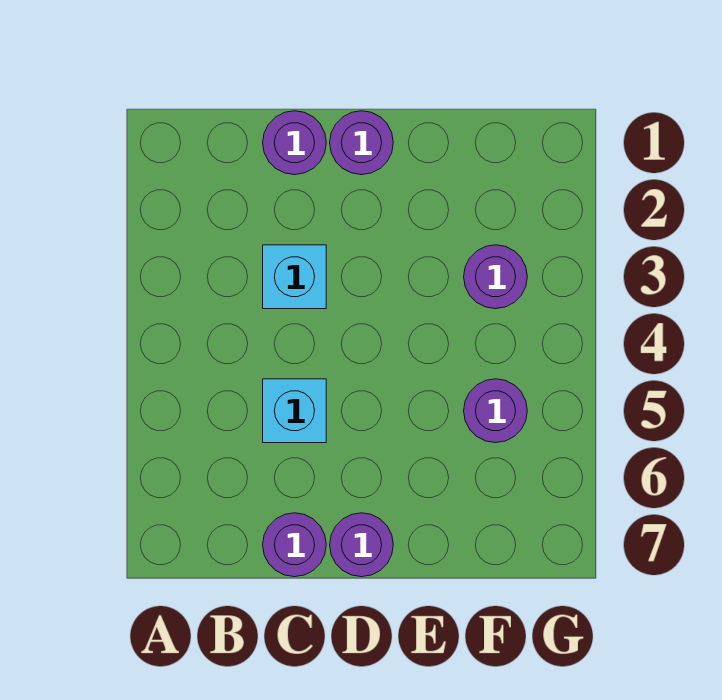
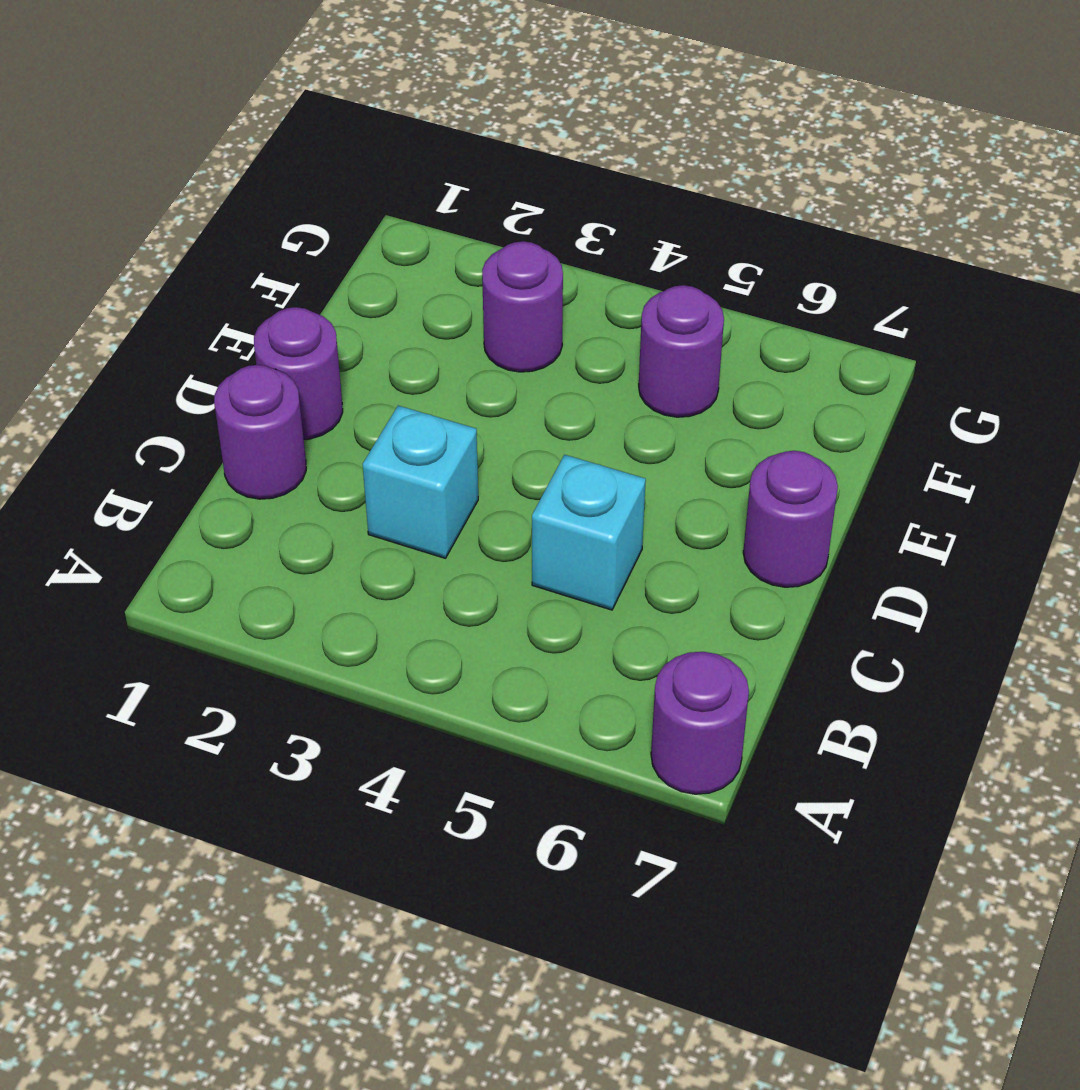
purple 1x1 round brick [263,513,326,577] -> purple 1x1 round brick moved to [651,652,749,794]

